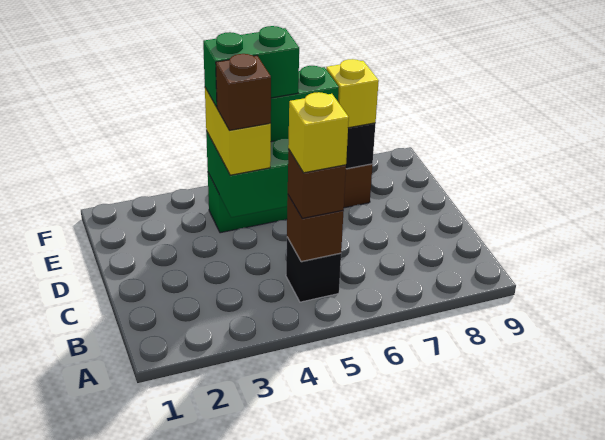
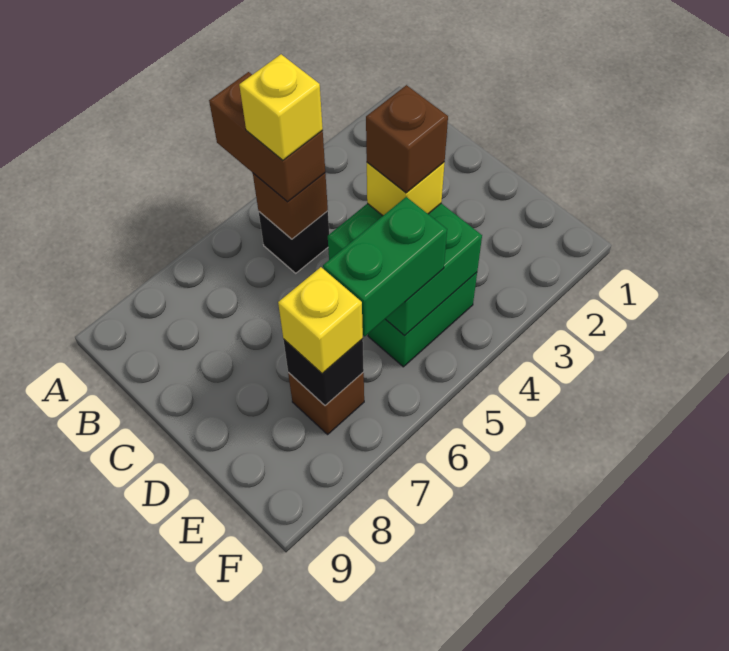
brown 1x1 brick [288,149,346,218] -> brown 1x2 brick [209,72,325,202]
yellow 1x2 brick [205,88,271,175] -> yellow 1x1 brick [367,162,445,216]
green 1x2 brick [203,26,299,107] -> none

